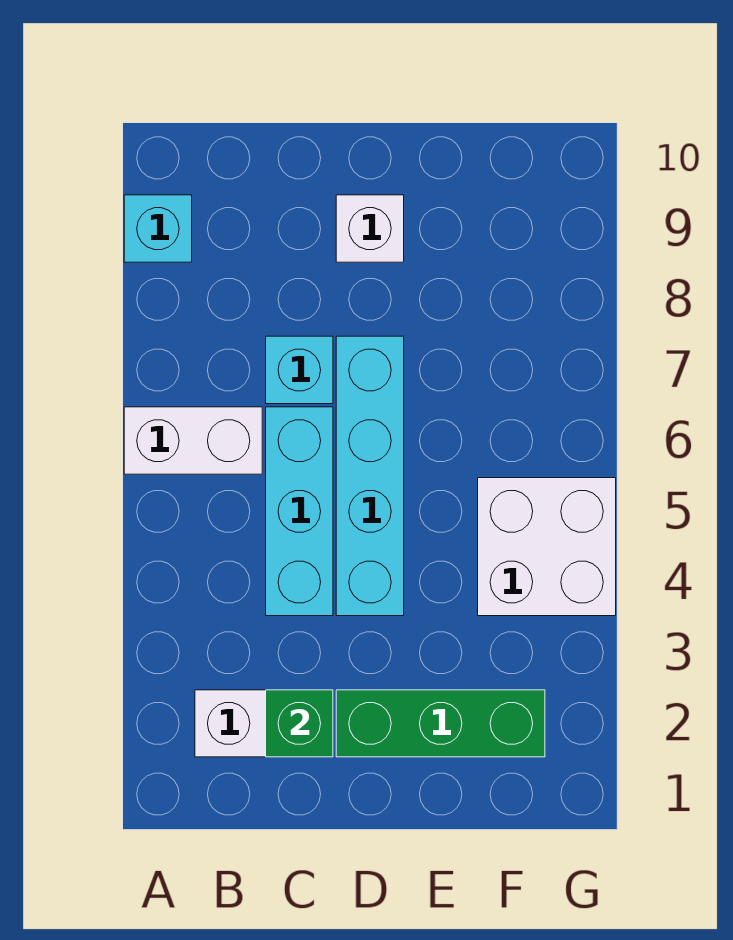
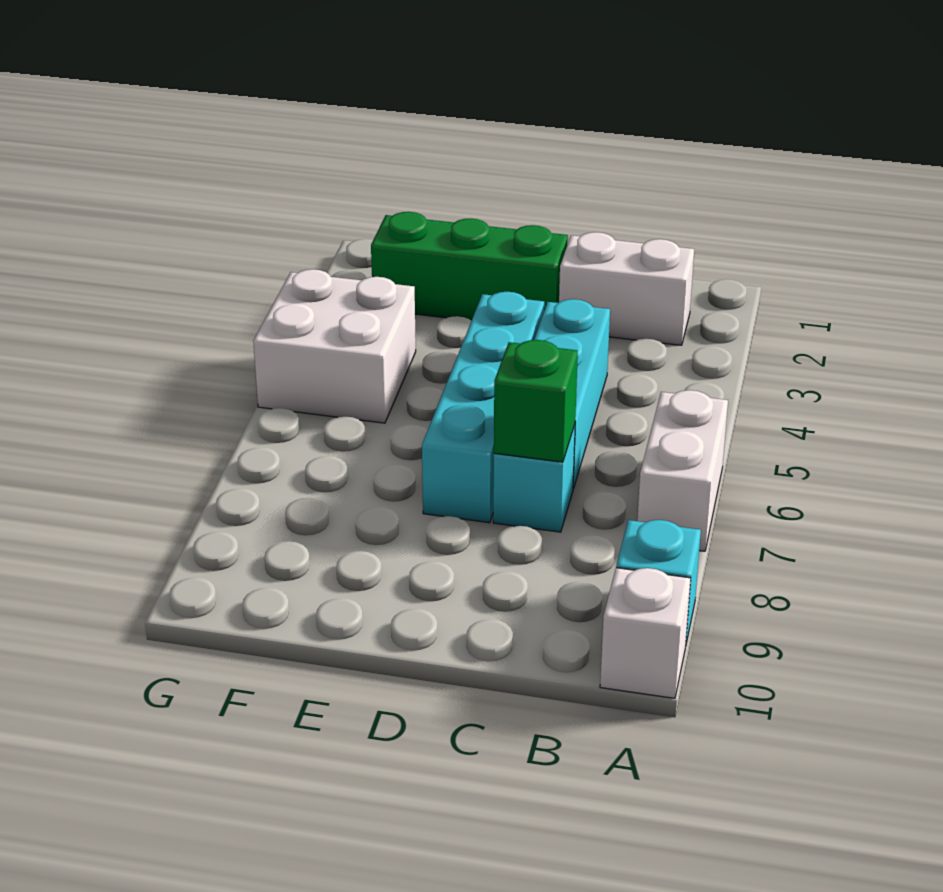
white 1x2 brick [124,407,262,474] -> white 1x2 brick turned to [637,390,728,551]
green 1x1 brick [266,690,333,757] -> green 1x1 brick moved to [494,340,578,462]
white 1x1 brick [336,195,404,262] -> white 1x1 brick moved to [600,568,691,698]

